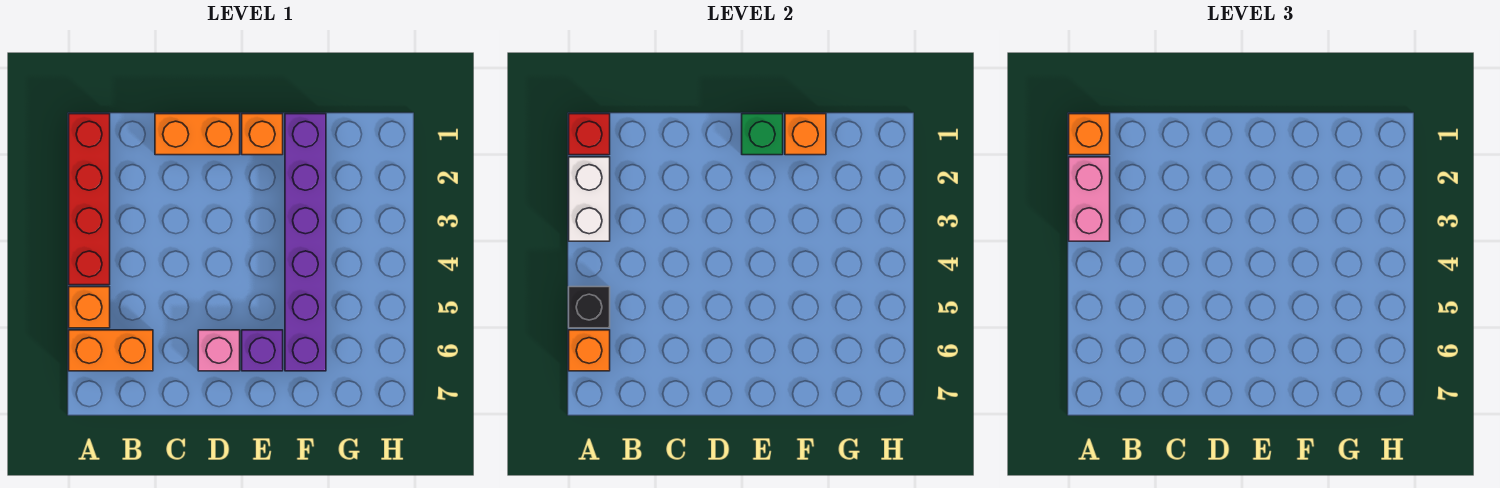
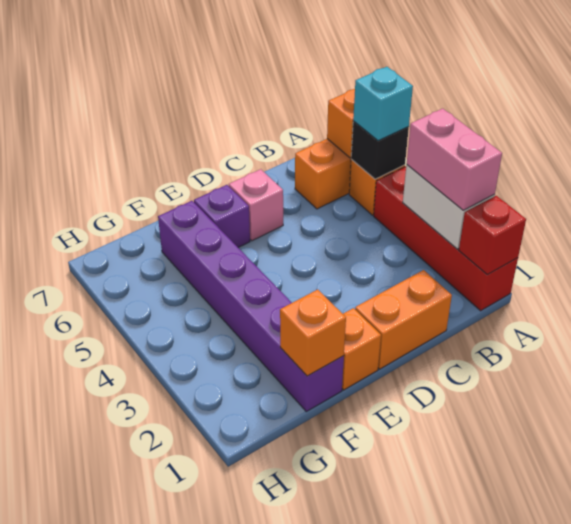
orange 1x1 brick [1069,114,1110,155] -> none
none -> cyan 1x1 brick [353,67,413,141]
green 1x1 brick [742,114,783,155] -> none

